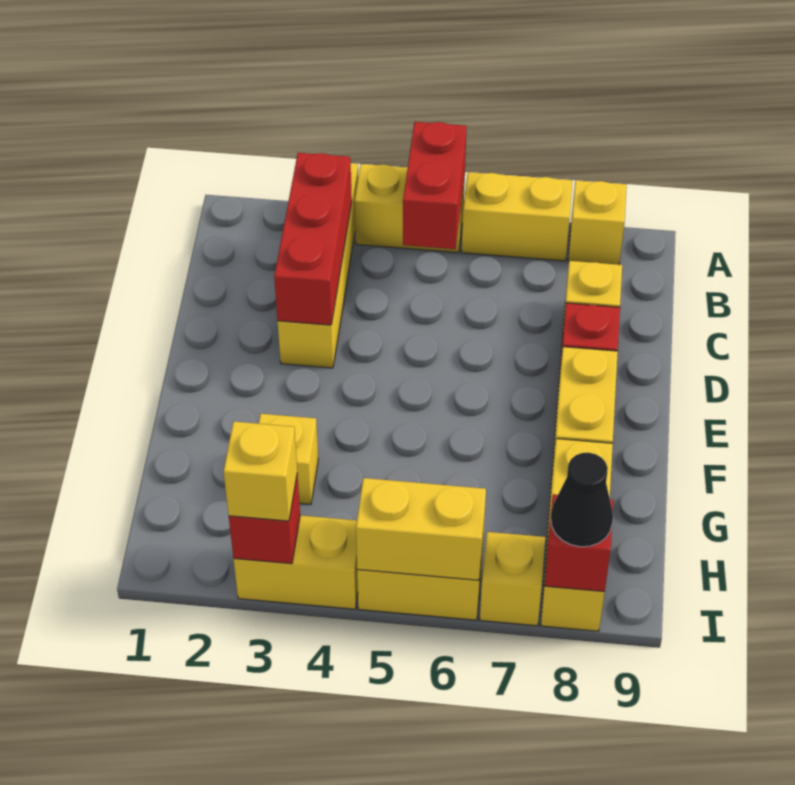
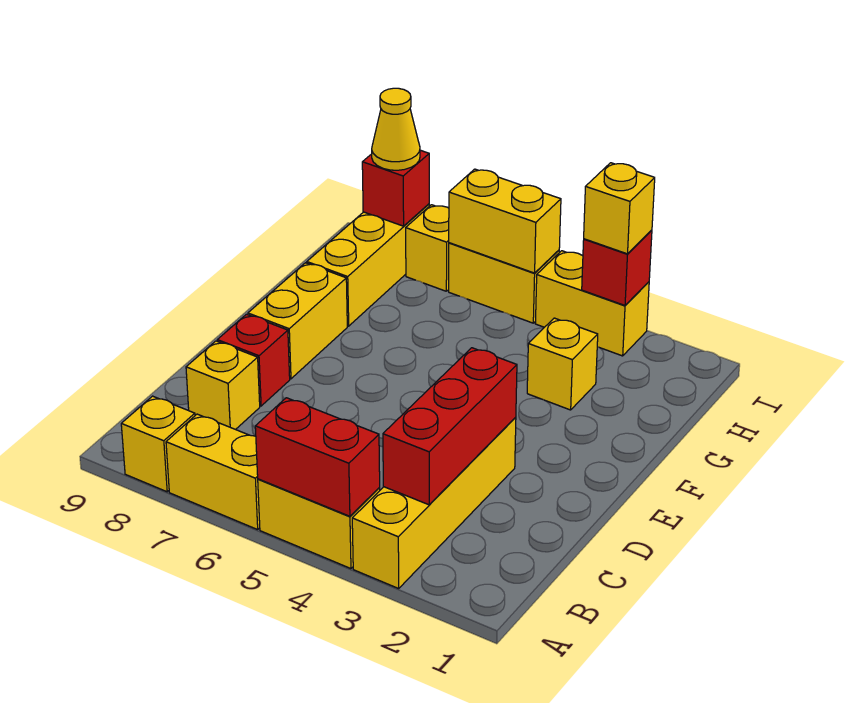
red 1x2 brick [403,122,467,249] -> red 1x2 brick turned to [255,398,380,516]
black 1x1 cone [551,453,613,547] -> yellow 1x1 cone [372,88,420,170]

